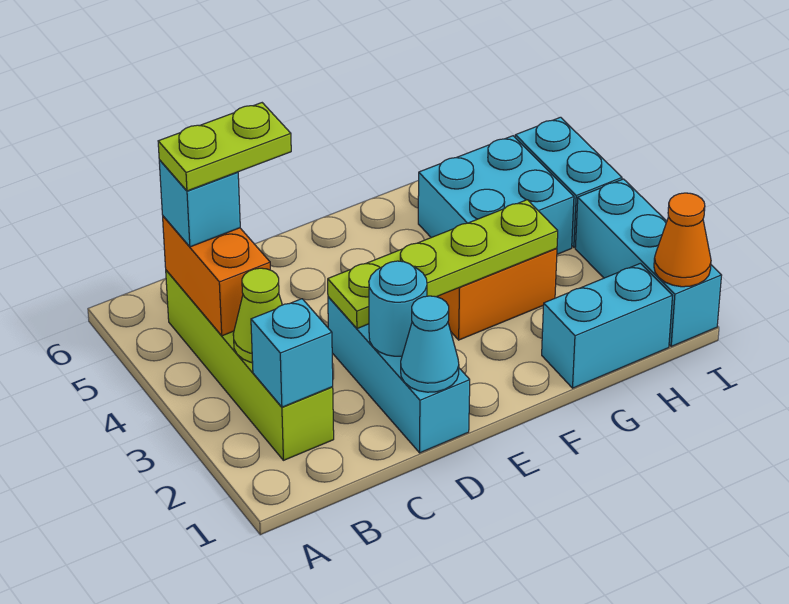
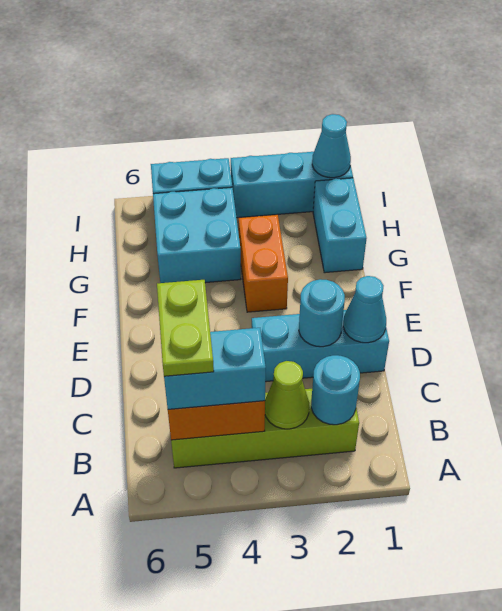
cyan 1x1 brick [251,299,333,407] -> cyan 1x1 round brick [311,355,360,425]
cyan 1x1 brick [159,160,240,247] -> cyan 1x2 brick [164,328,266,409]
lime 1x4 plate [328,200,558,329] -> none
orange 1x1 cone [654,193,711,287] -> cyan 1x1 cone [312,114,351,178]

